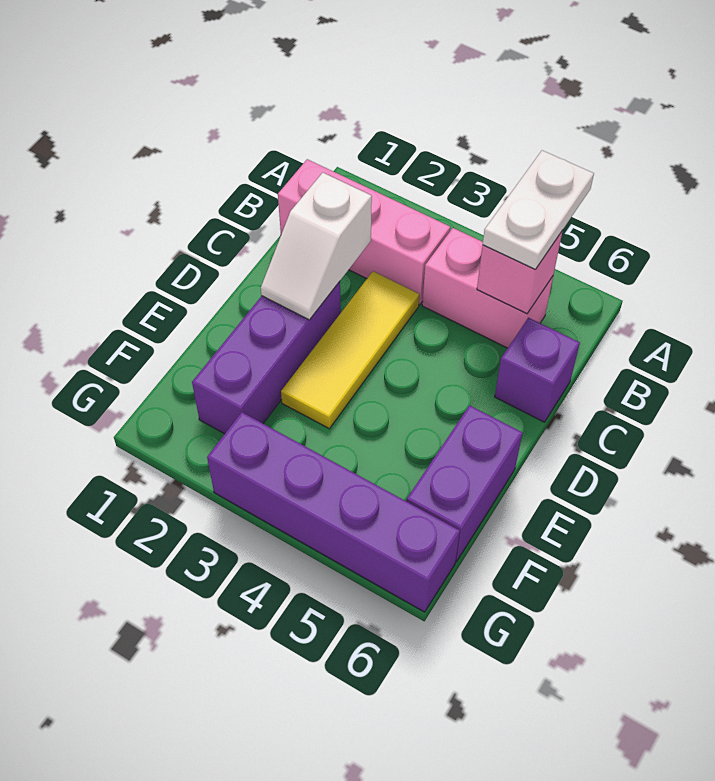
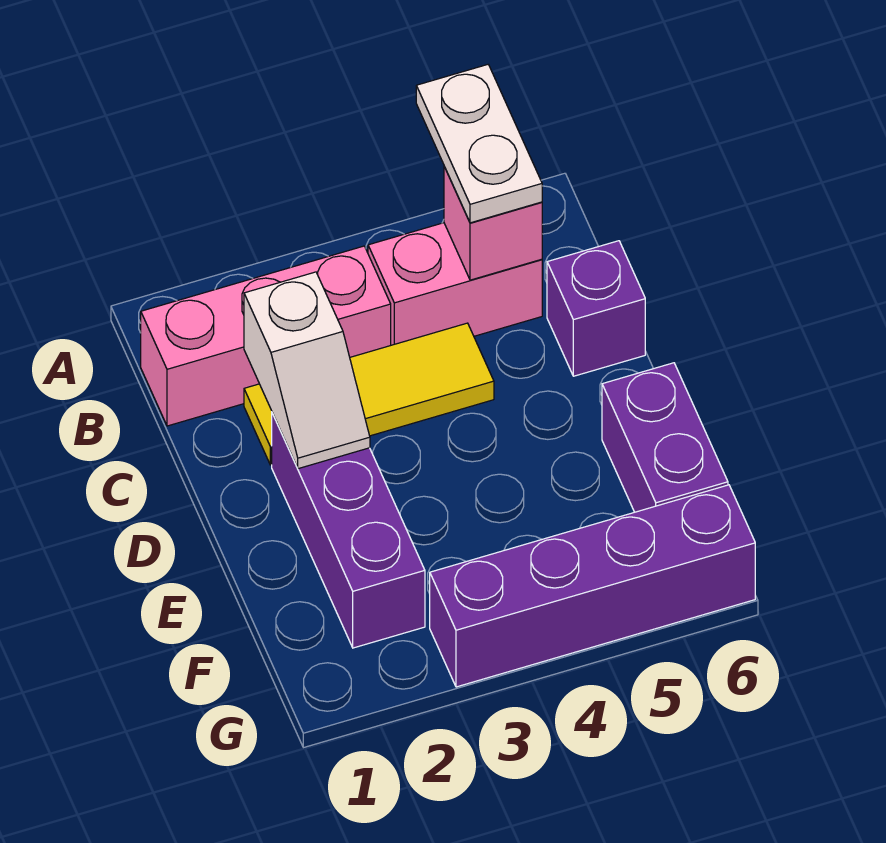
yellow 1x3 tile [281,271,419,429] -> yellow 1x3 tile turned to [244,323,494,465]

